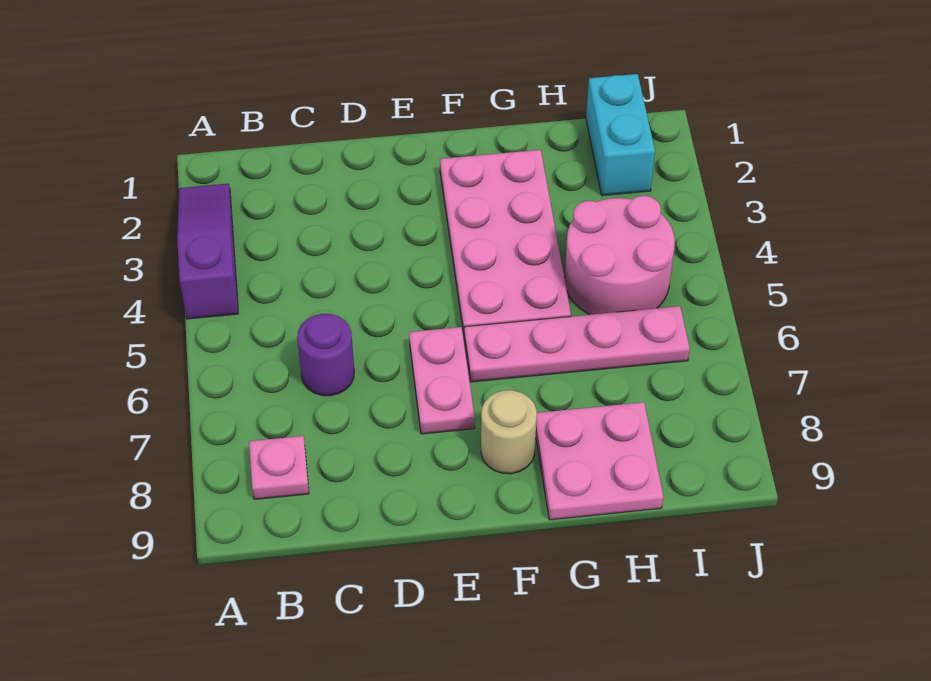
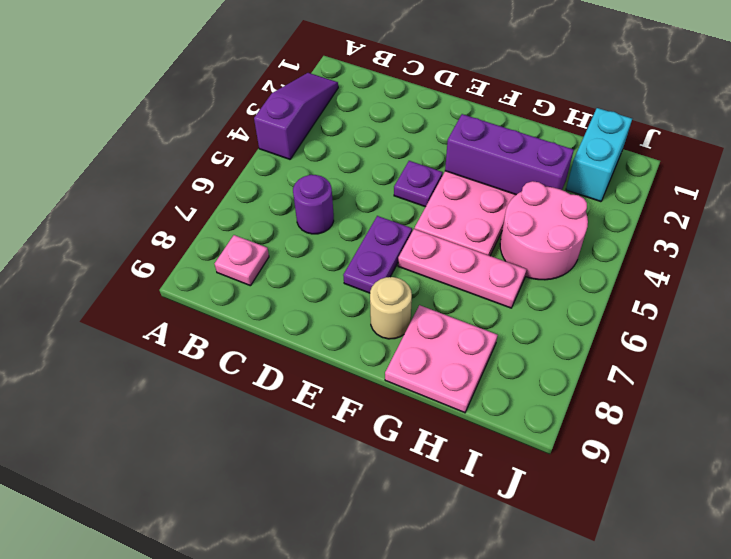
none -> purple 1x1 plate [394,161,443,207]
pink 1x2 plate [409,327,475,434] -> purple 1x2 plate [343,216,412,293]
none -> purple 1x3 brick [445,114,574,195]
pink 1x4 plate [464,306,690,382] -> pink 1x3 plate [398,229,527,308]

